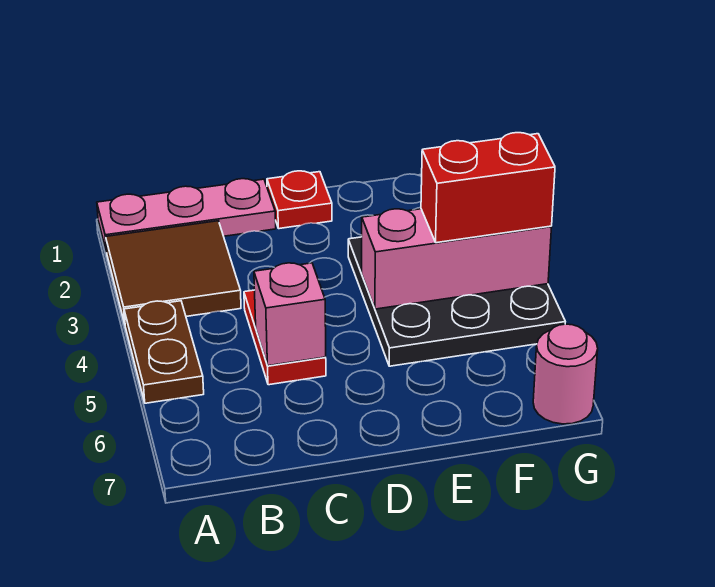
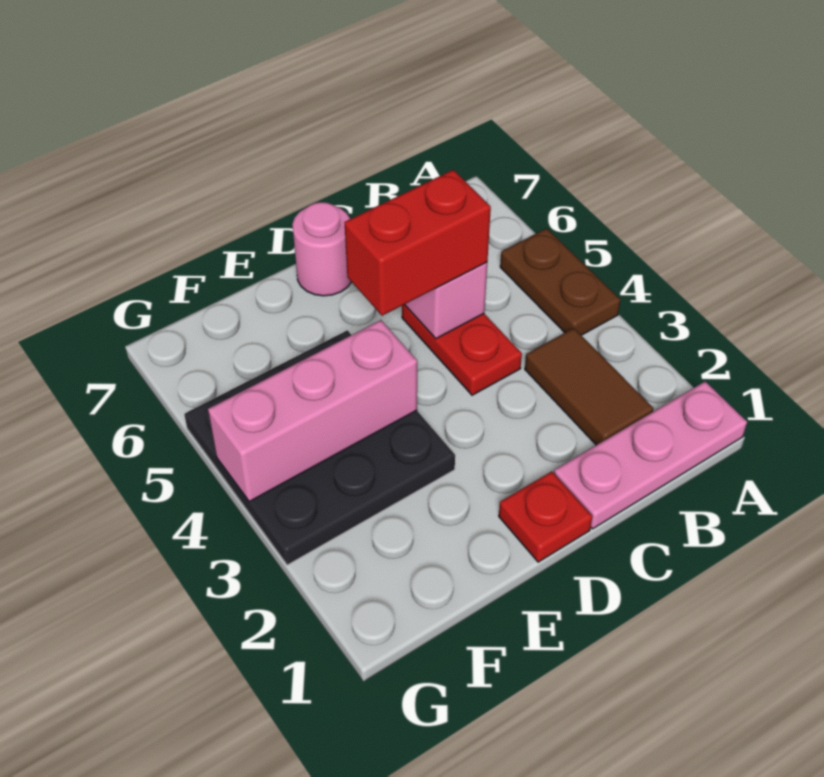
brown 2x2 tile [106,221,241,323] -> brown 1x2 tile [525,328,654,445]
red 1x2 brick [421,133,555,243] -> red 1x2 brick moved to [344,170,491,316]
pink 1x1 round brick [533,324,598,424] -> pink 1x1 round brick moved to [292,202,351,296]

